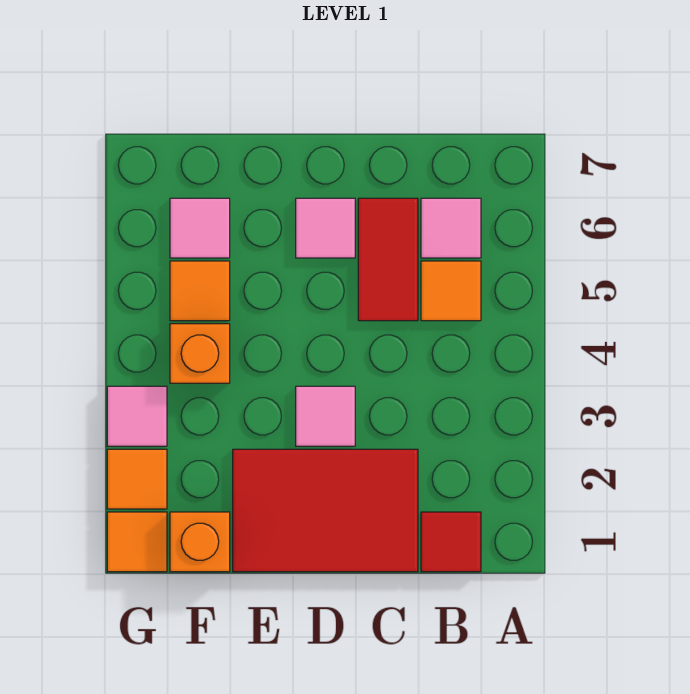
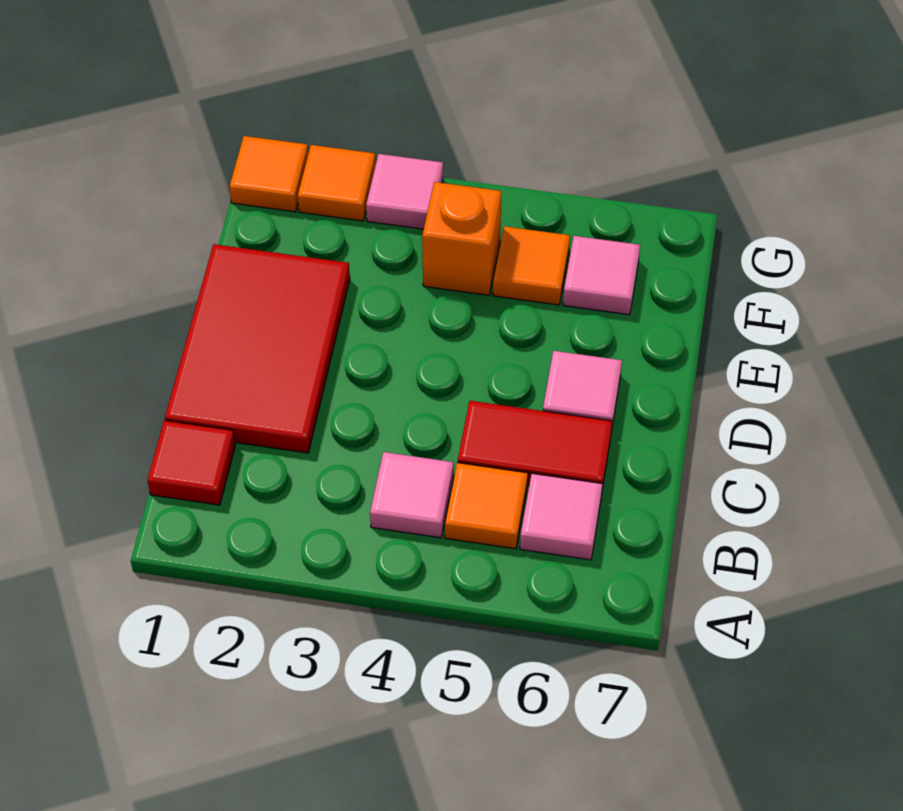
pink 1x1 tile [296,386,355,446] -> pink 1x1 tile moved to [370,452,454,538]
orange 1x1 brick [170,512,230,572] -> none

